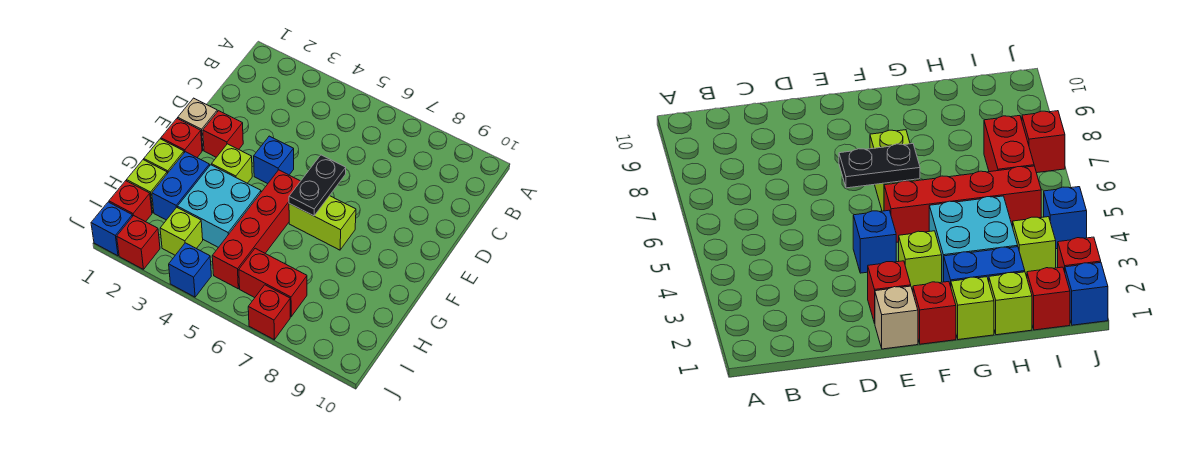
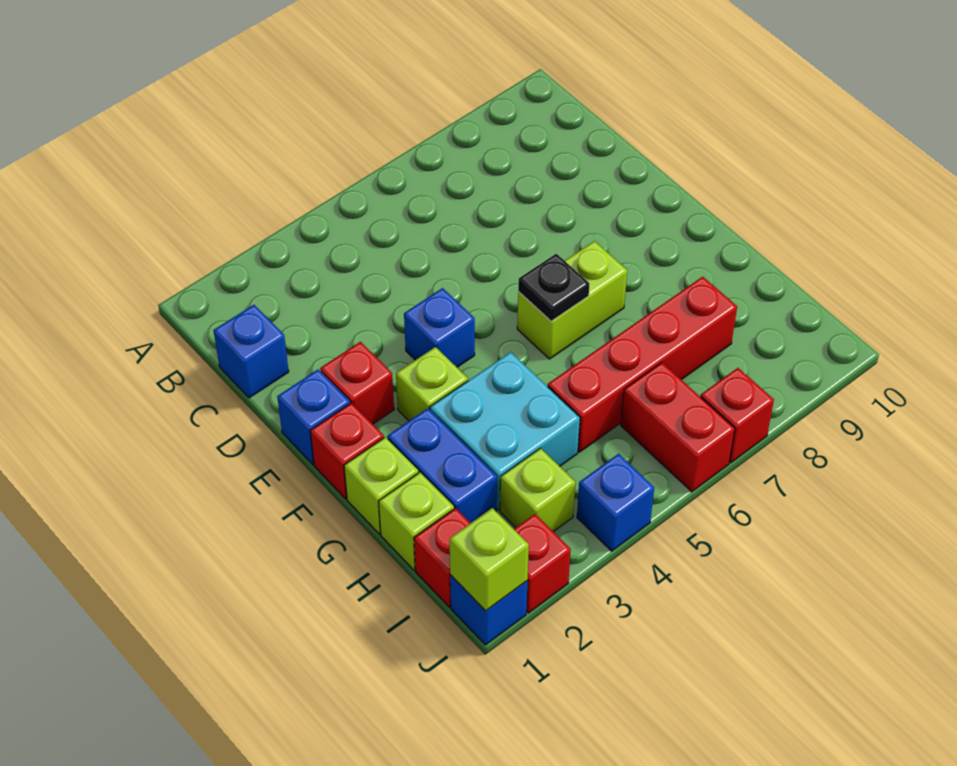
none -> blue 1x1 brick [213,305,289,398]
tan 1x1 brick [178,98,217,150] -> blue 1x1 brick [277,370,350,464]
black 1x2 plate [289,155,346,216] -> black 1x1 plate [518,254,589,321]
red 1x4 brick [212,170,300,289] -> red 1x4 brick turned to [548,277,737,452]
red 1x2 brick [239,248,307,317] -> red 1x2 brick turned to [621,363,735,492]
none -> lime 1x1 brick [450,508,529,611]

